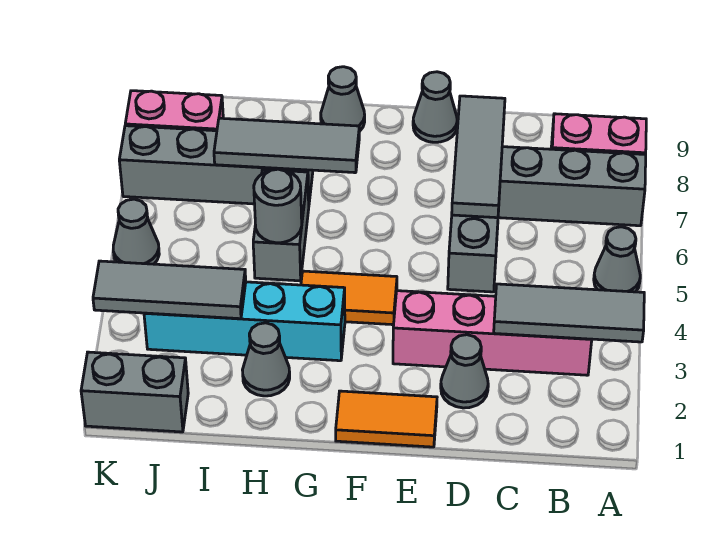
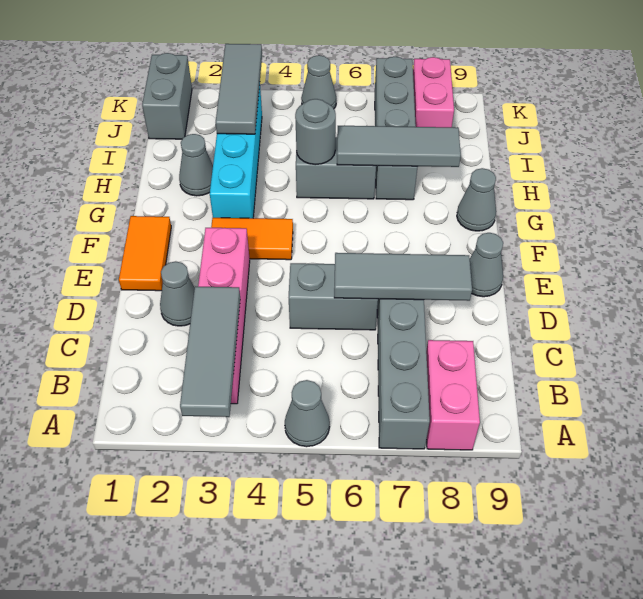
orange 1x2 tile [301,271,397,325] -> orange 1x2 tile turned to [211,218,293,260]
grey 1x3 tile [214,118,359,173] -> grey 1x3 tile turned to [337,126,461,167]

